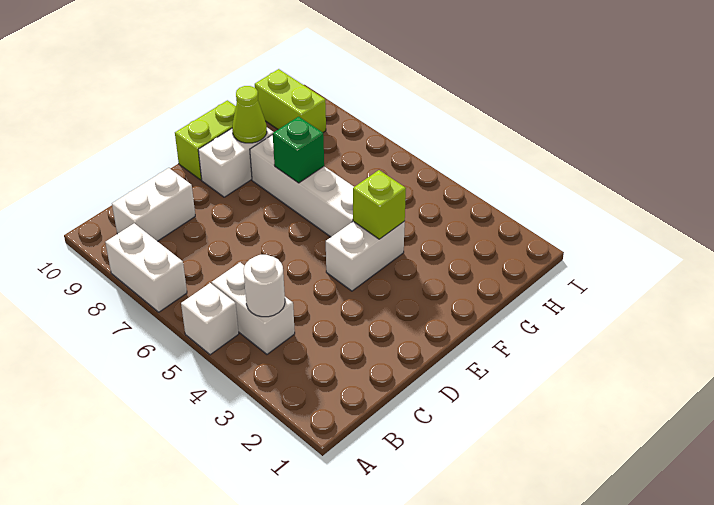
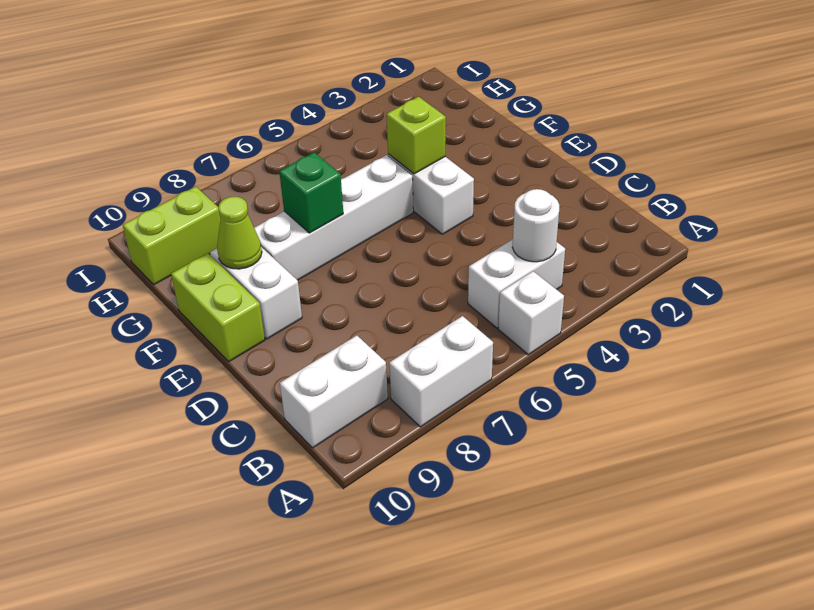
white 1x2 brick [112,168,195,241] -> white 1x2 brick turned to [280,335,388,448]

